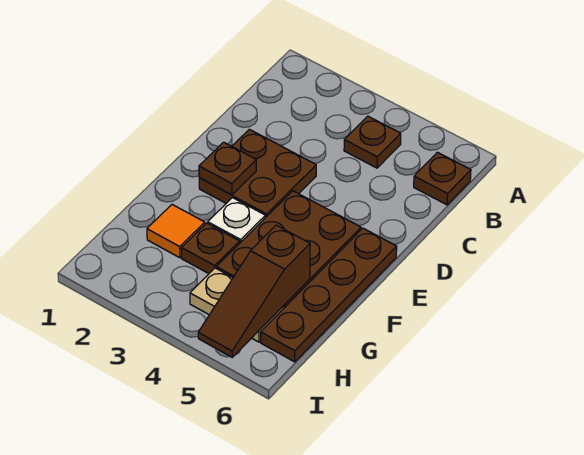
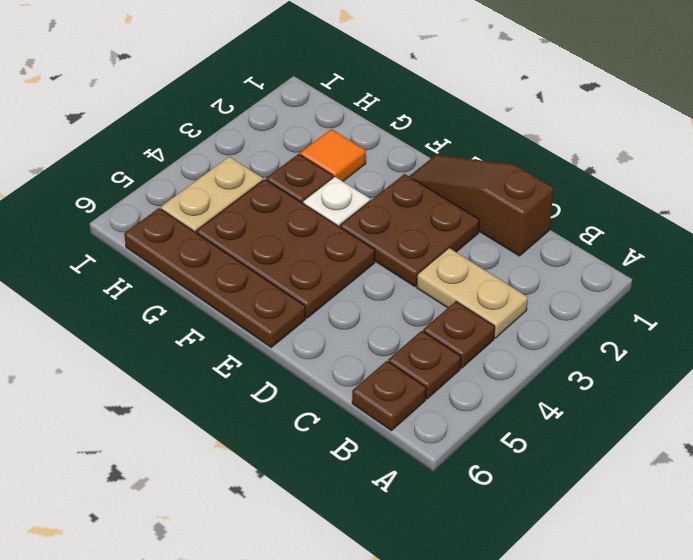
none -> tan 1x2 plate [417,248,528,338]
brown 1x1 plate [199,142,256,195] -> brown 1x1 plate moved to [388,331,461,399]
brown 1x3 slope [198,225,310,357] -> brown 1x3 slope moved to [409,155,554,256]

